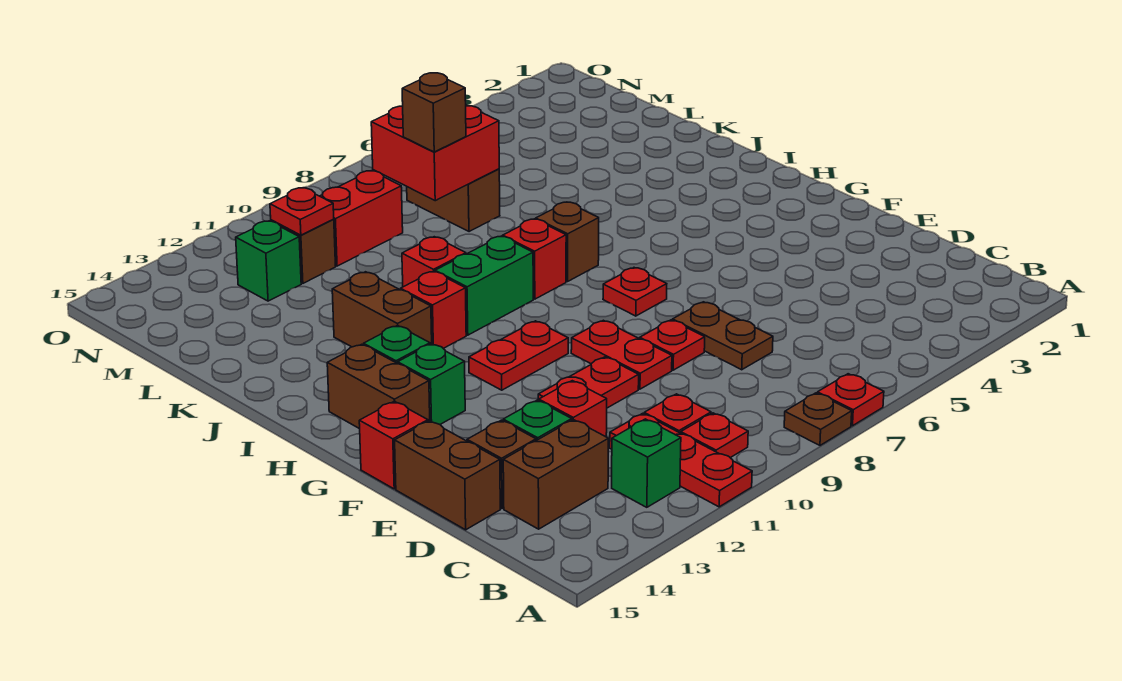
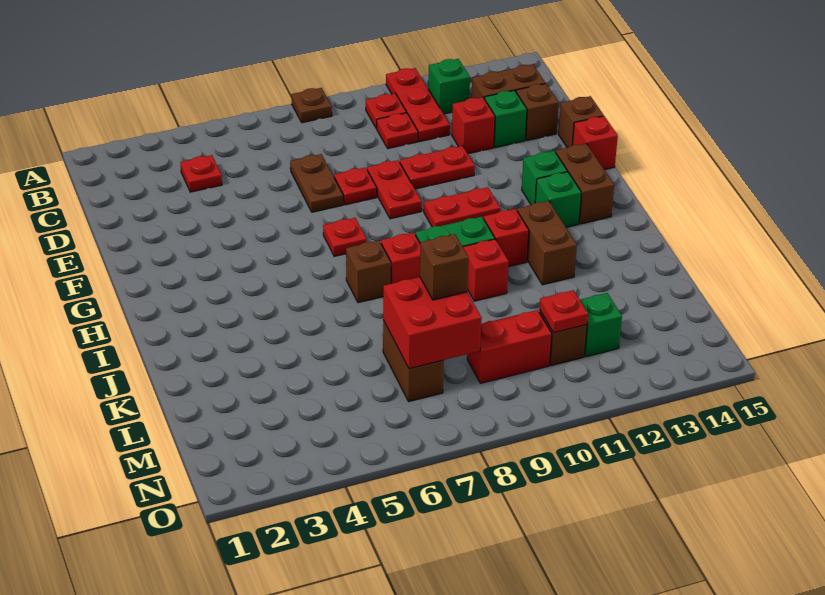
red 1x1 plate [817,374,884,426] -> red 1x1 plate moved to [180,155,222,192]
brown 1x2 brick [395,421,500,530] -> brown 1x1 brick [559,96,604,148]

